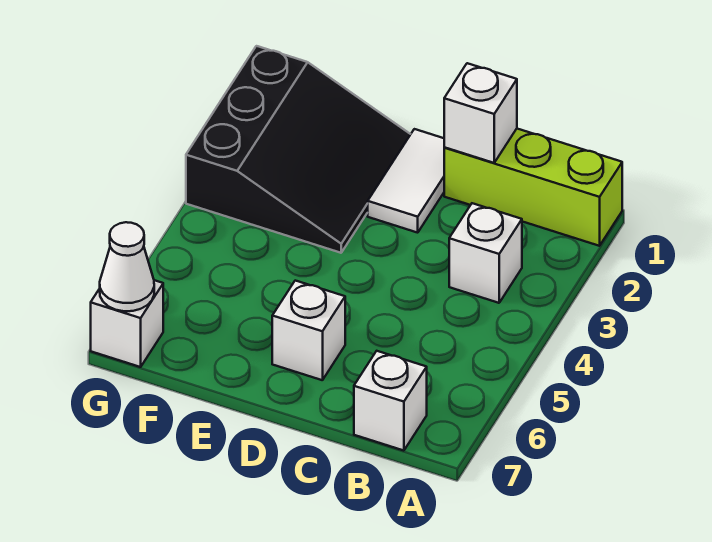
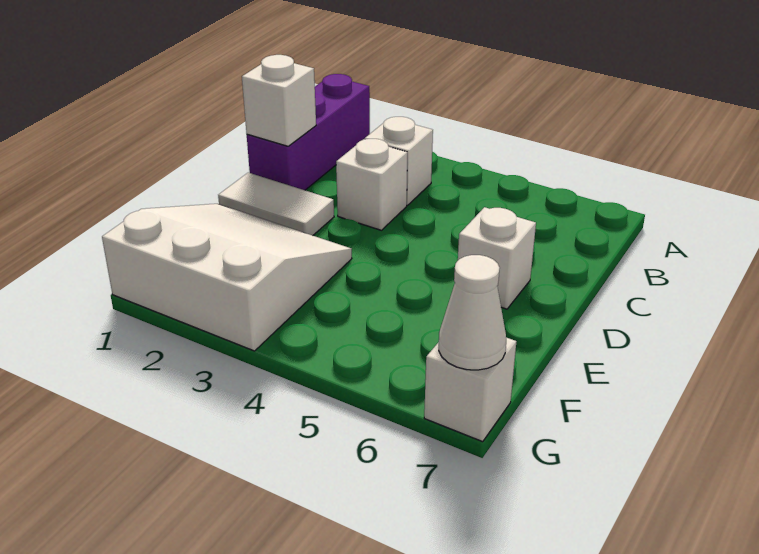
lime 1x3 brick [444,129,622,246] -> purple 1x3 brick [247,74,370,190]
white 1x1 brick [354,351,427,451] -> white 1x1 brick moved to [336,139,407,230]
black 3x3 slope [186,46,411,253] -> white 3x3 slope [102,204,352,351]

